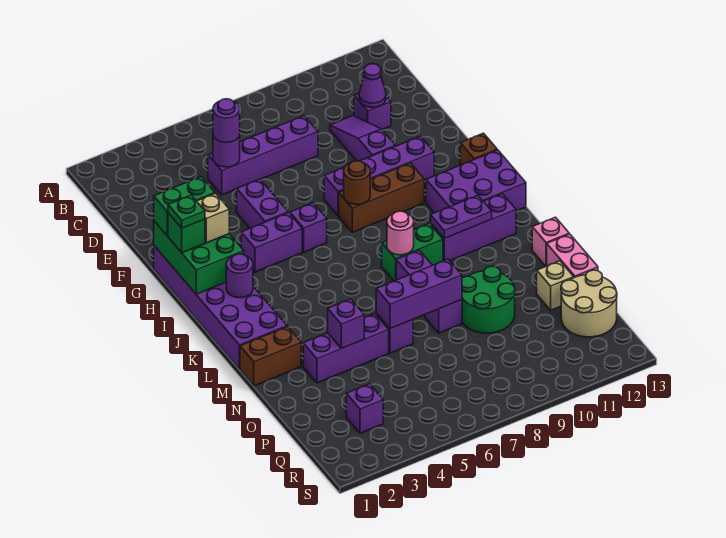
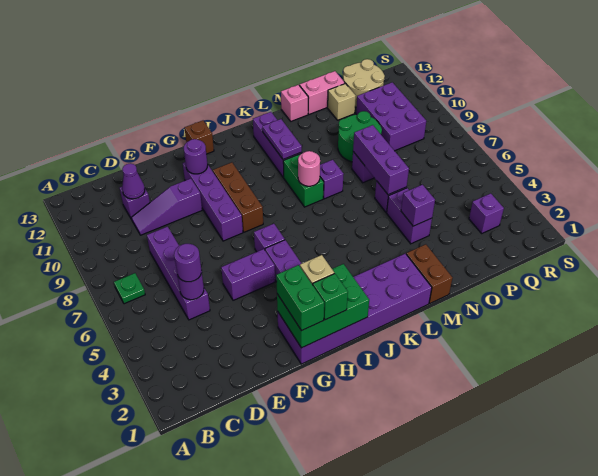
green 1x1 plate [168,195,205,228] -> green 1x1 plate moved to [114,273,145,304]
brown 1x1 round brick [344,161,370,205] -> none
purple 2x3 brick [426,150,526,213] -> purple 2x3 brick moved to [356,82,426,151]
purple 1x1 round brick [226,254,253,298] -> purple 1x1 round brick moved to [184,139,208,174]
purple 1x3 brick [303,314,389,383] -> purple 1x2 brick [387,188,432,244]

